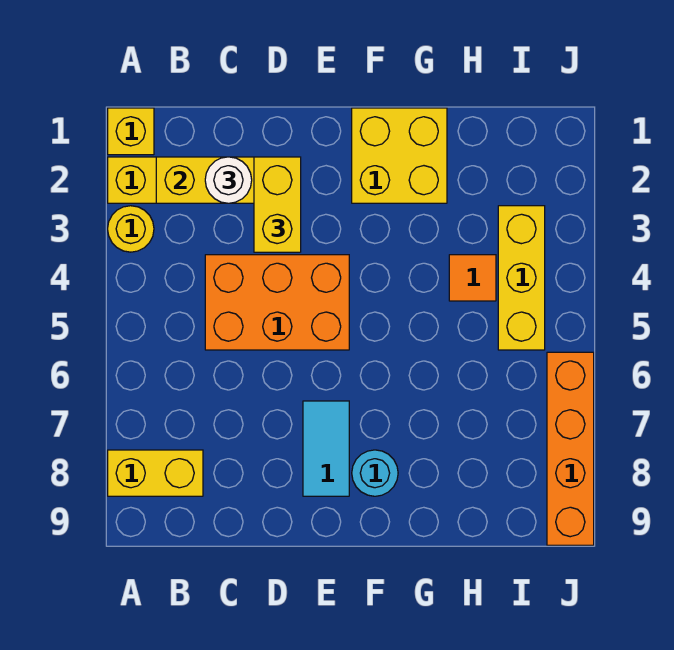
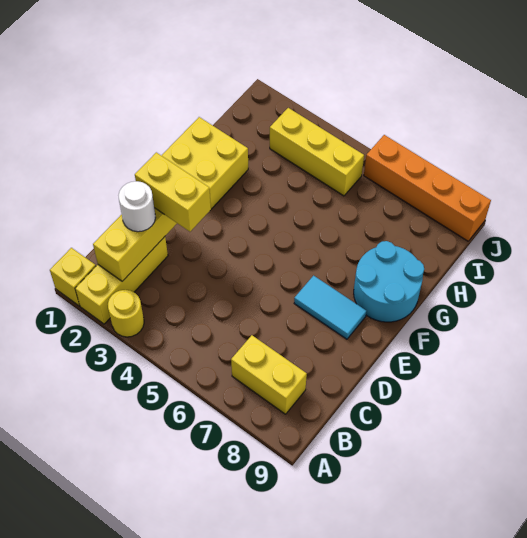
yellow 1x2 brick [108,450,203,496] -> yellow 1x2 brick turned to [231,335,307,414]
orange 2x3 brick [205,255,349,350] -> none
cyan 1x1 round brick [352,450,398,496] -> cyan 2x2 round brick [354,241,424,322]
orange 1x1 tile [449,255,496,301] -> none

